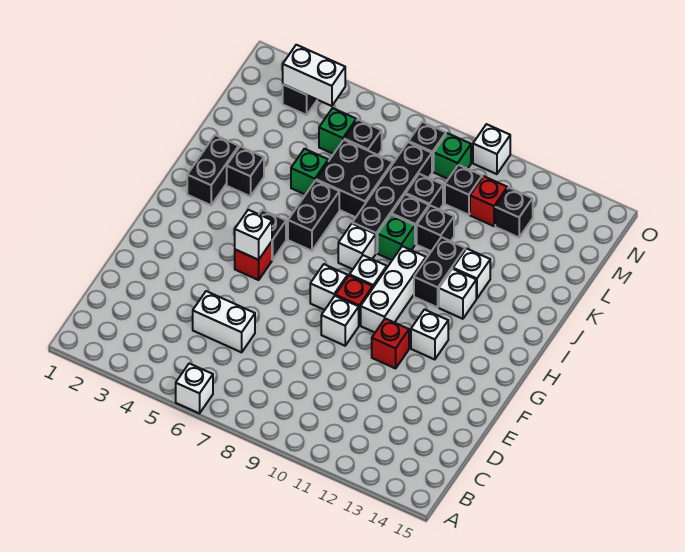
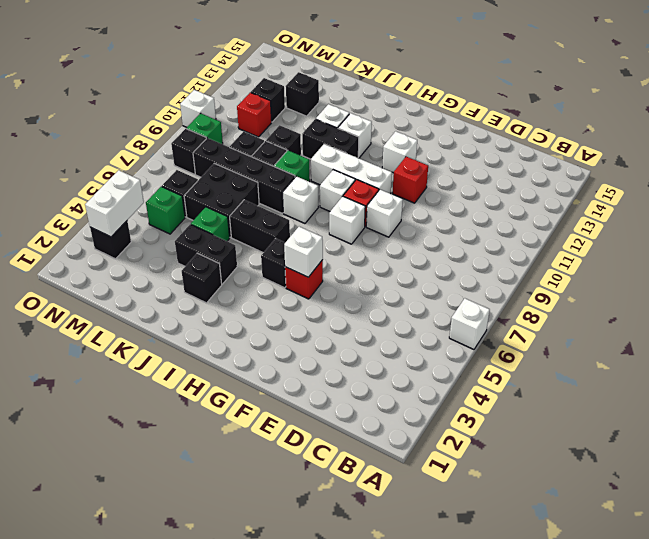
white 1x2 brick [193,291,255,352] -> none
black 1x2 brick [187,135,239,205] -> black 1x2 brick moved to [175,224,237,284]
black 1x1 brick [445,165,482,215] -> black 1x1 brick moved to [286,72,319,116]

